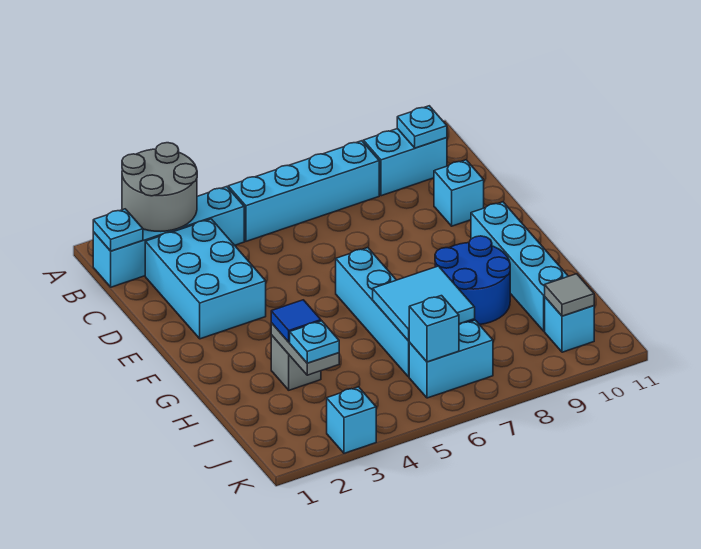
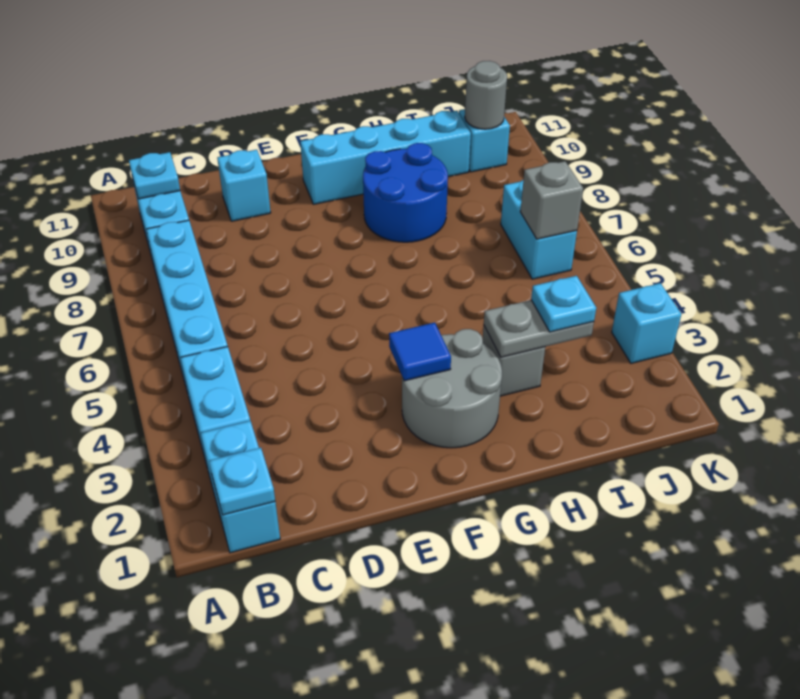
grey 2x2 round brick [122,143,197,231] -> grey 2x2 round brick moved to [402,329,502,448]
cyan 2x3 brick [145,219,266,339] -> none
cyan 1x4 brick [336,248,410,377] -> none
blue 1x1 tile [271,300,321,342] -> blue 1x1 tile moved to [389,323,451,381]
cyan 2x2 tile [373,266,475,341] -> none
cyan 1x1 brick [409,296,459,362] -> grey 1x1 brick [520,161,583,239]
grey 1x1 tile [545,274,594,316] -> grey 1x1 round brick [465,61,507,129]

